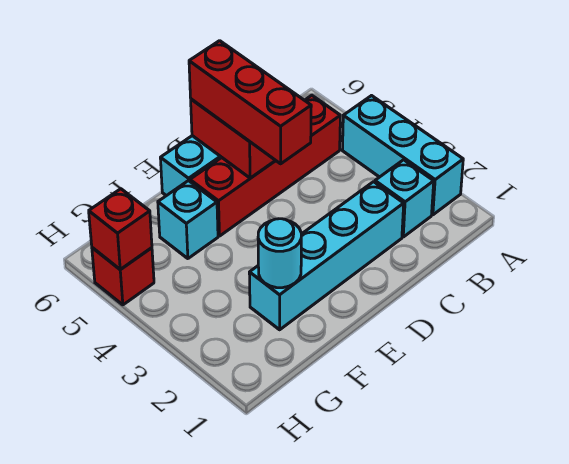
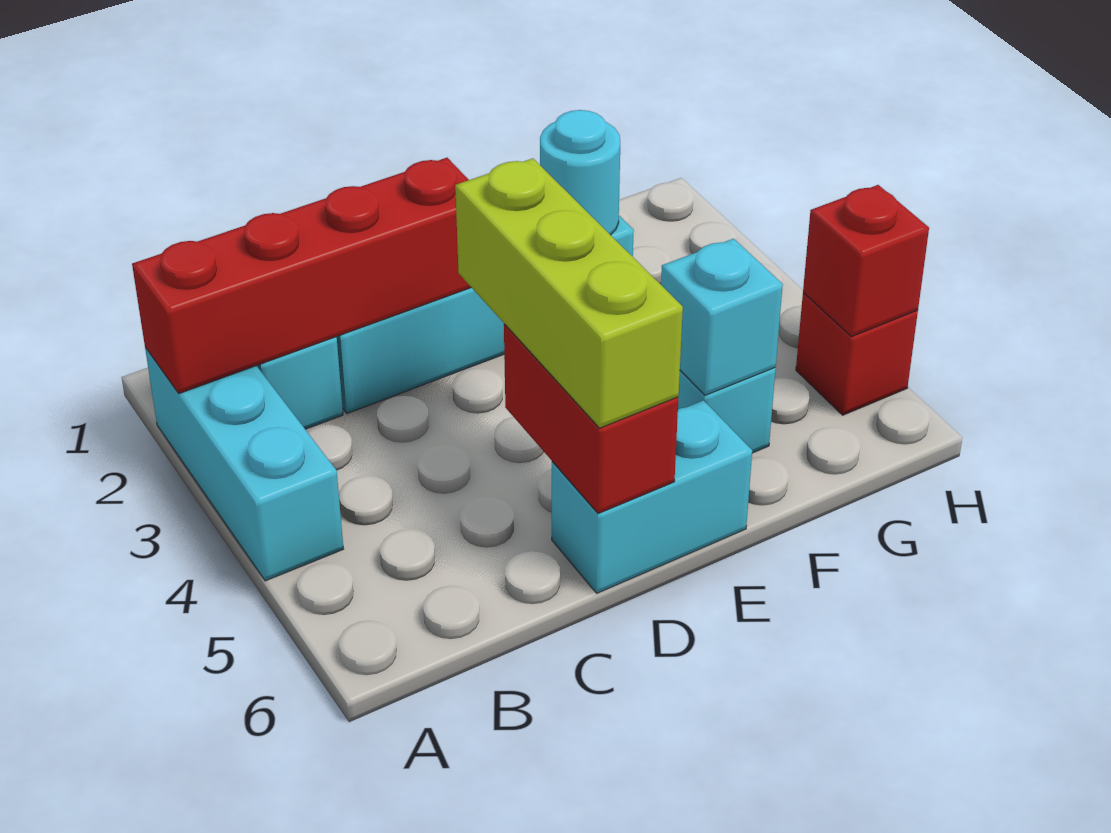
red 1x4 brick [190,95,340,236] -> red 1x4 brick moved to [132,158,471,394]
red 1x3 brick [189,41,311,164] -> lime 1x3 brick [455,158,683,428]
none -> cyan 1x1 brick [661,239,783,395]

